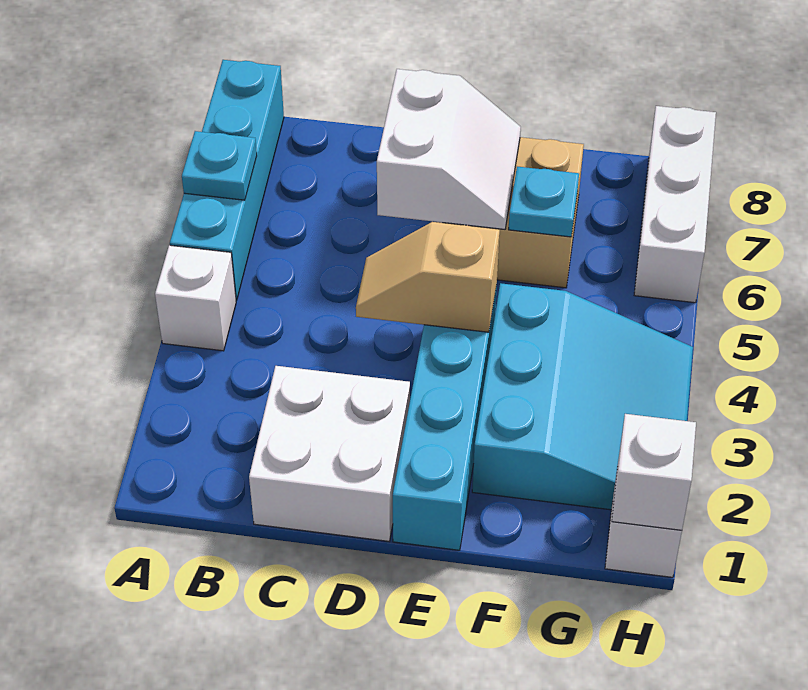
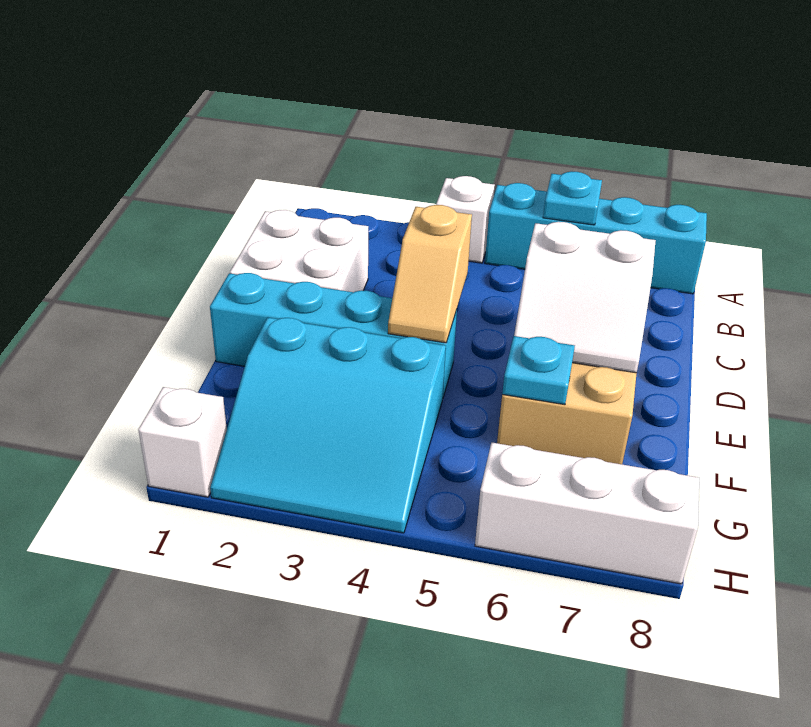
tan 1x2 slope [356,222,500,332] -> tan 1x2 slope turned to [388,205,472,343]
white 1x1 brick [612,414,696,530] -> none

